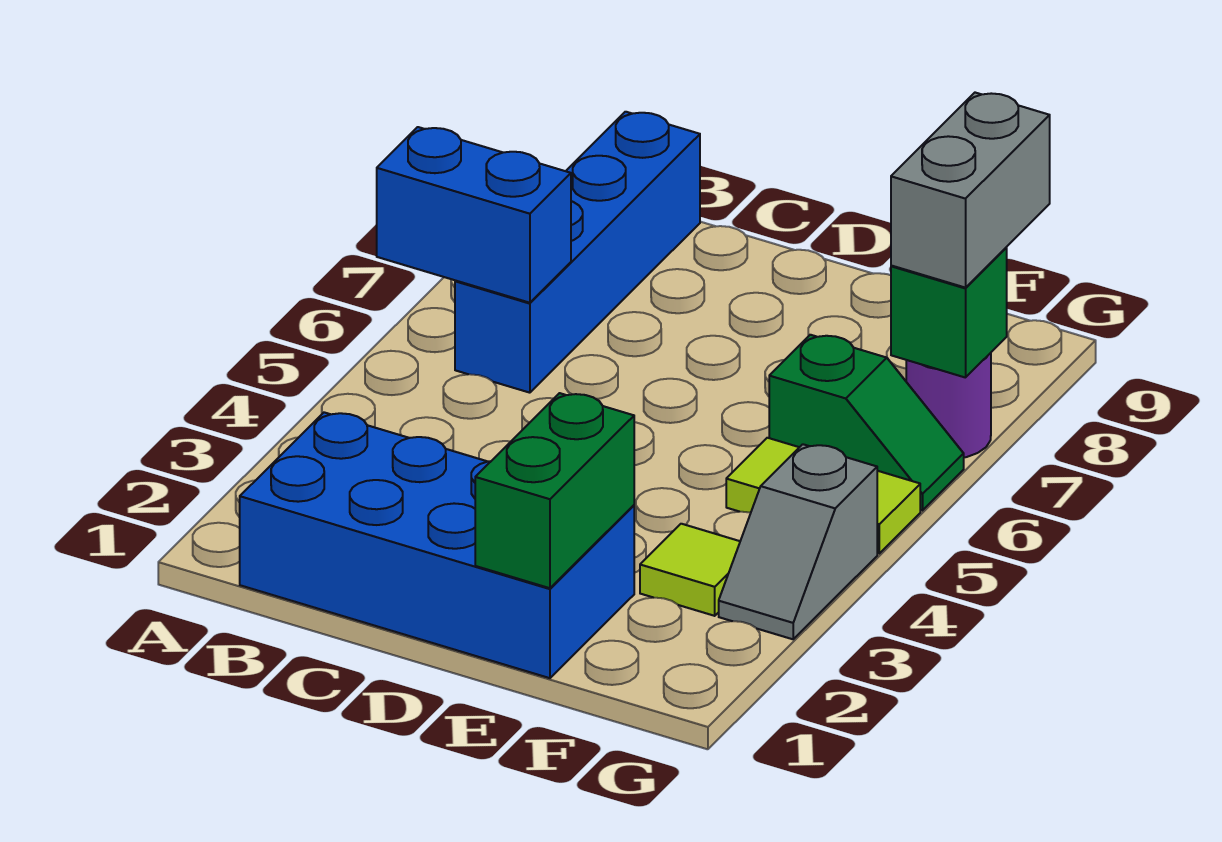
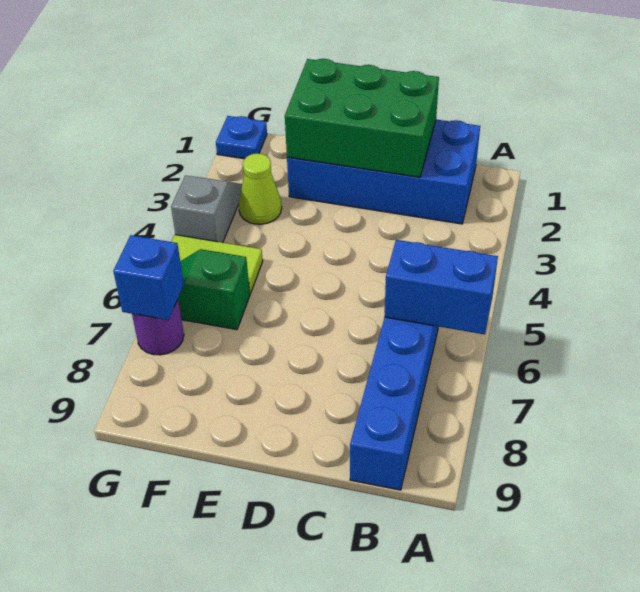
green 1x2 brick [475,393,634,588] -> green 2x3 brick [285,59,439,177]
lime 1x1 tile [640,524,740,616] -> lime 1x1 cone [239,153,282,224]
none -> blue 1x1 plate [216,116,267,159]
green 1x1 brick [891,248,1007,378] -> blue 1x1 brick [113,235,184,320]
grey 1x2 brick [891,93,1050,288] -> none

